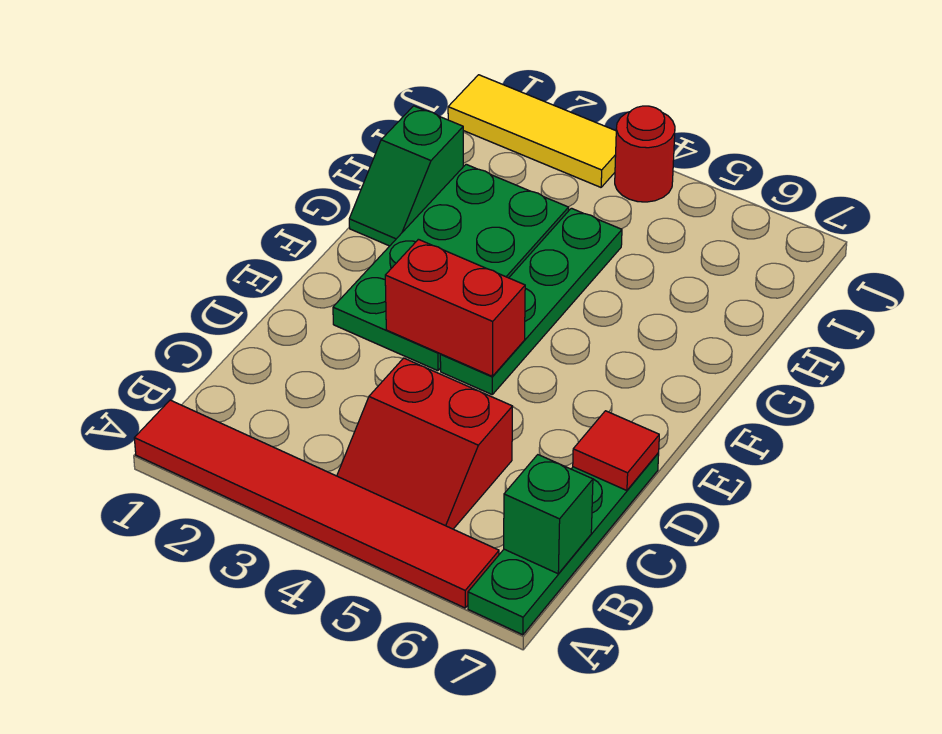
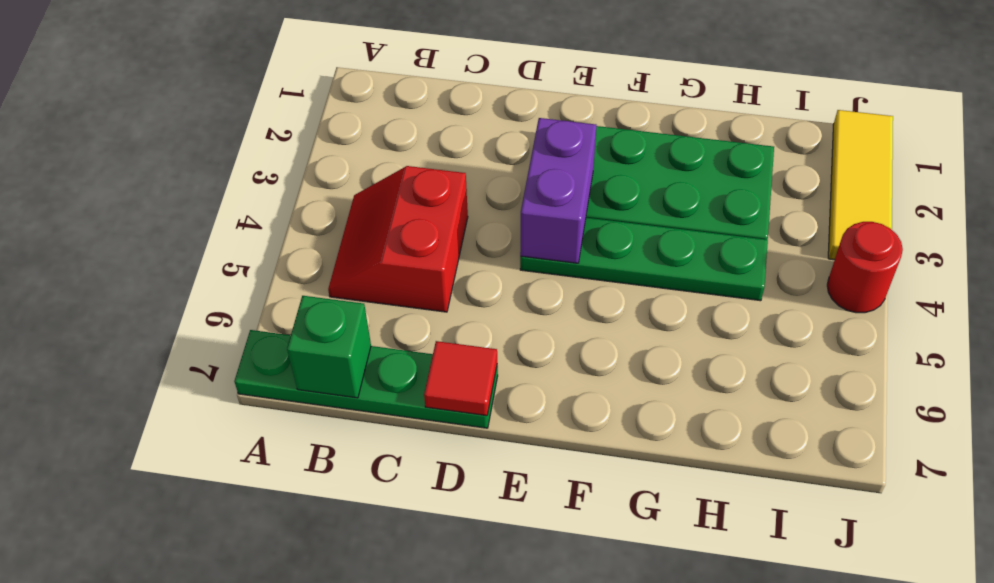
red 1x6 tile [134,400,499,608] -> none
red 1x2 brick [385,239,525,376] -> purple 1x2 brick [520,118,596,263]
green 1x2 slope [349,106,463,246] -> none

